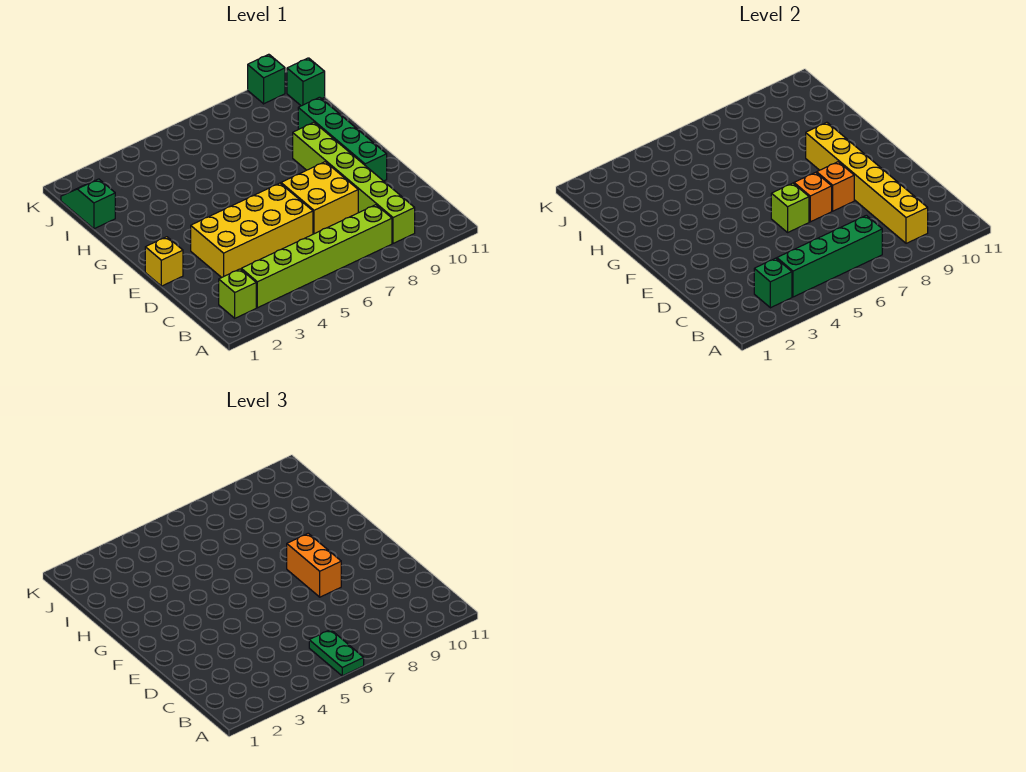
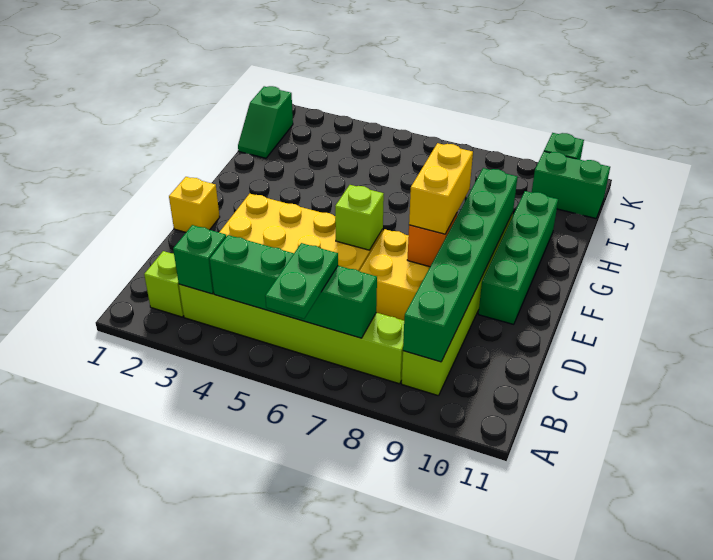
yellow 1x6 brick [806,122,928,243] -> green 1x6 brick [403,168,518,362]
orange 1x1 brick [794,172,832,222] -> none
orange 1x2 brick [287,533,341,597] -> yellow 1x2 brick [409,143,473,234]
green 1x2 slope [61,179,115,229] -> green 1x2 slope turned to [238,86,293,158]
green 1x1 brick [287,58,325,106] -> green 1x2 brick [532,151,610,218]

